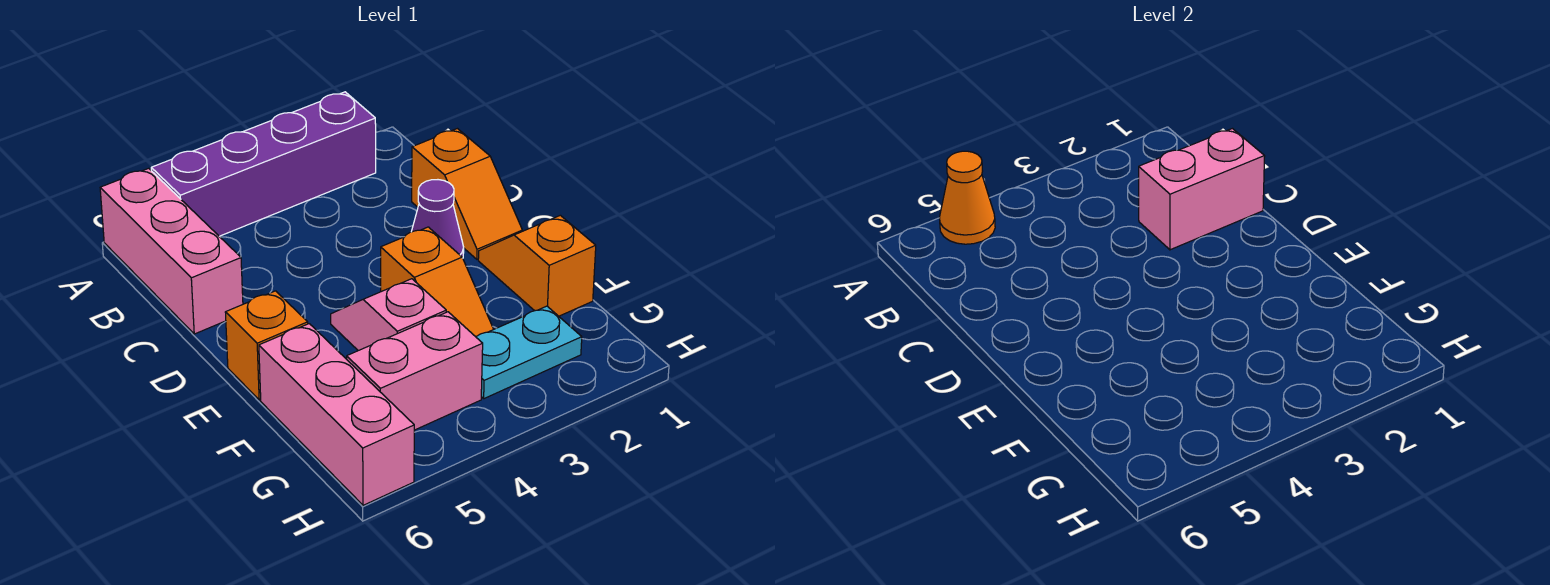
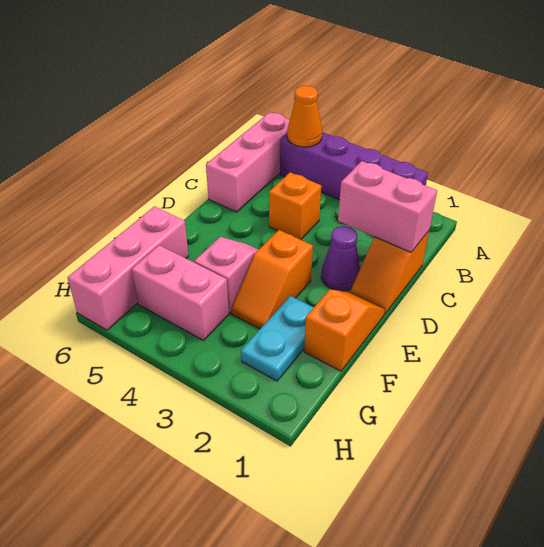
orange 1x1 brick [225,291,308,400] -> orange 1x1 brick moved to [269,172,321,240]
cyan 1x2 plate [476,306,582,399] -> cyan 1x2 plate turned to [241,296,314,381]

